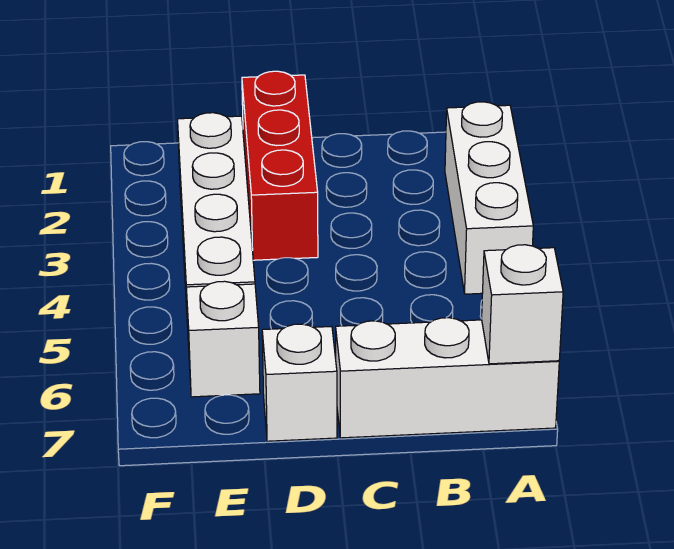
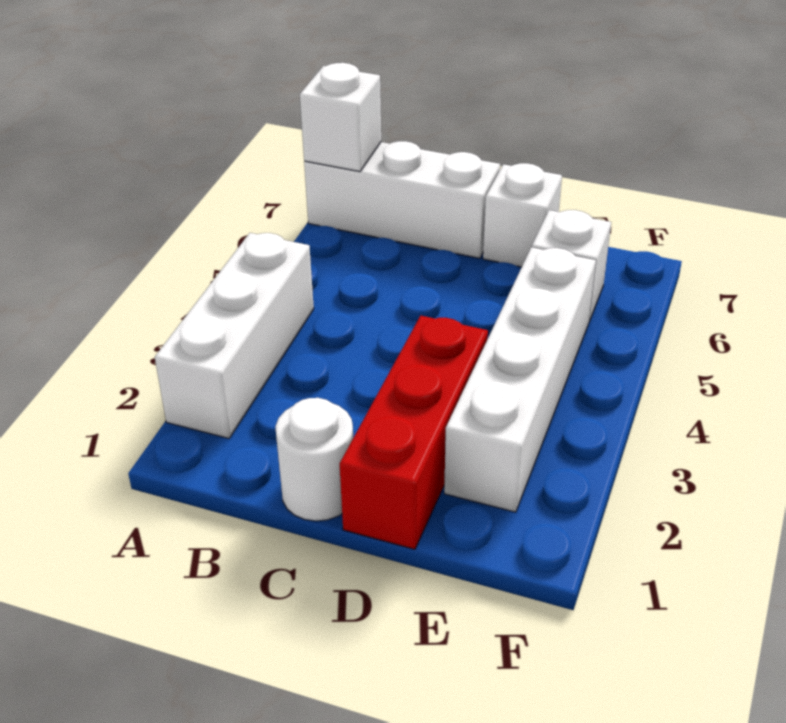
none -> white 1x1 round brick [275,398,353,521]

